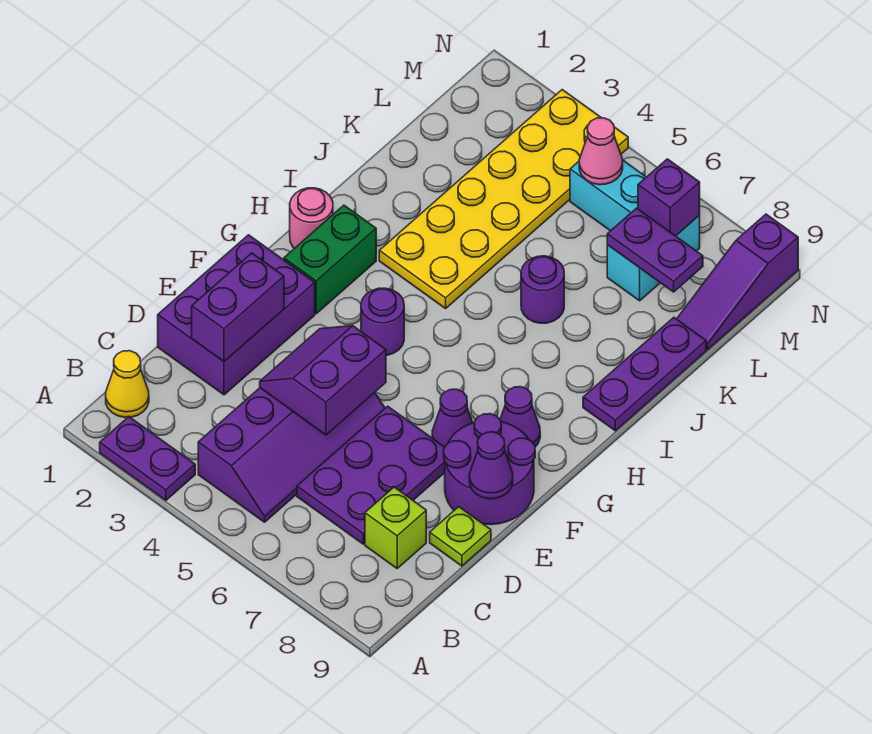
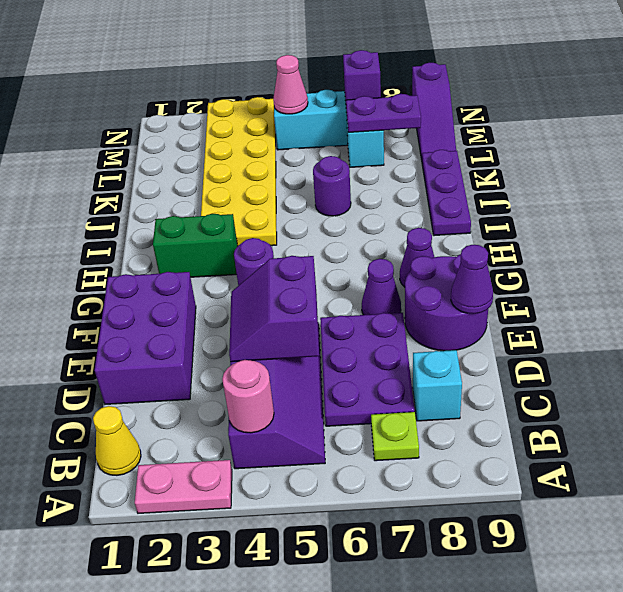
purple 1x2 plate [100,417,195,500] -> pink 1x2 plate [135,460,232,513]
lime 1x1 brick [365,487,426,568] -> cyan 1x1 brick [413,350,462,421]
purple 1x2 brick [192,253,284,362] -> none
lime 1x1 plate [430,507,491,566] -> lime 1x1 plate moved to [371,412,419,461]
green 1x2 brick [284,205,376,314] -> green 1x2 brick turned to [153,214,238,277]
pink 1x1 round brick [290,188,333,249] -> pink 1x1 round brick moved to [222,360,274,433]

